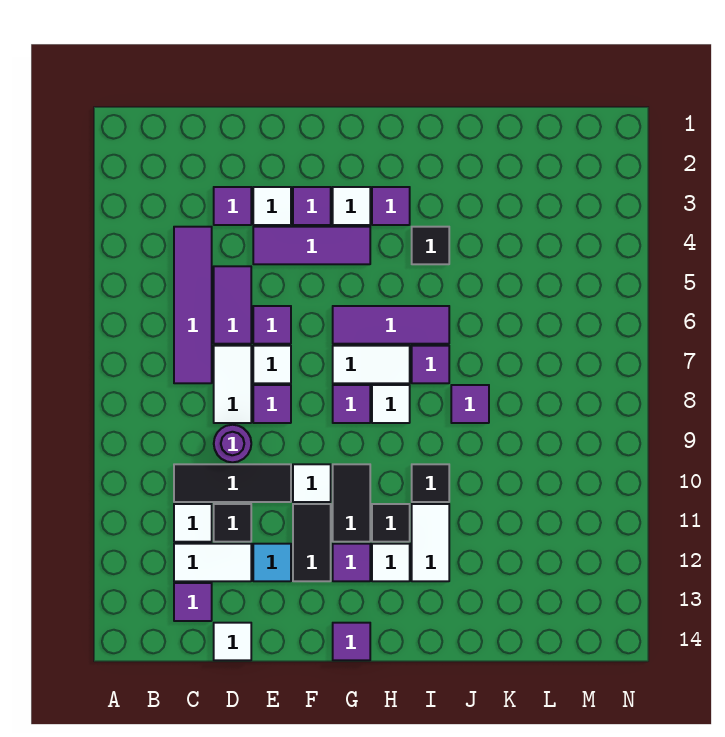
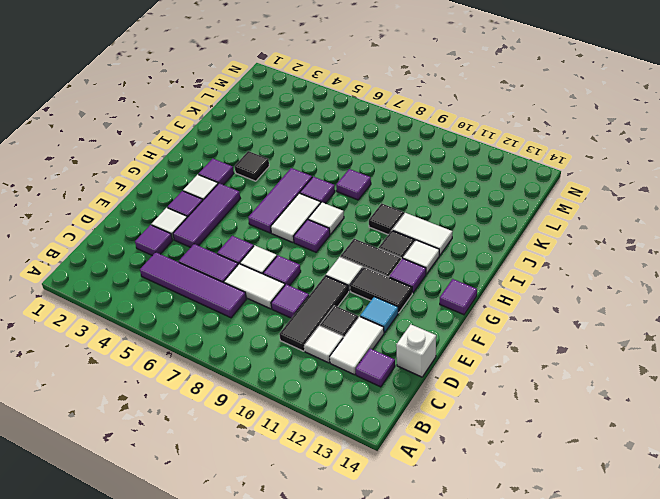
purple 1x1 round brick [214,425,251,462] -> purple 1x1 tile [271,284,309,318]
white 1x1 tile [214,623,251,660] -> white 1x1 brick [396,324,436,377]

